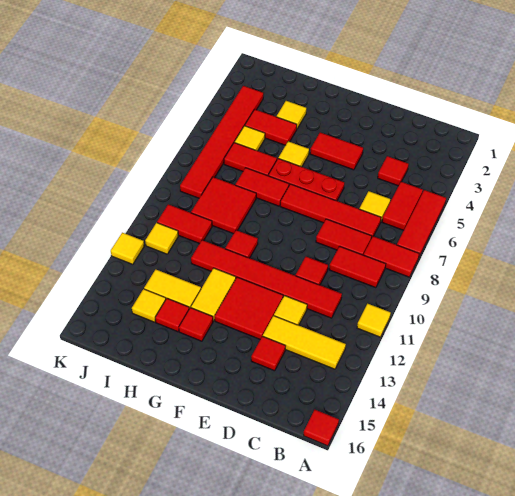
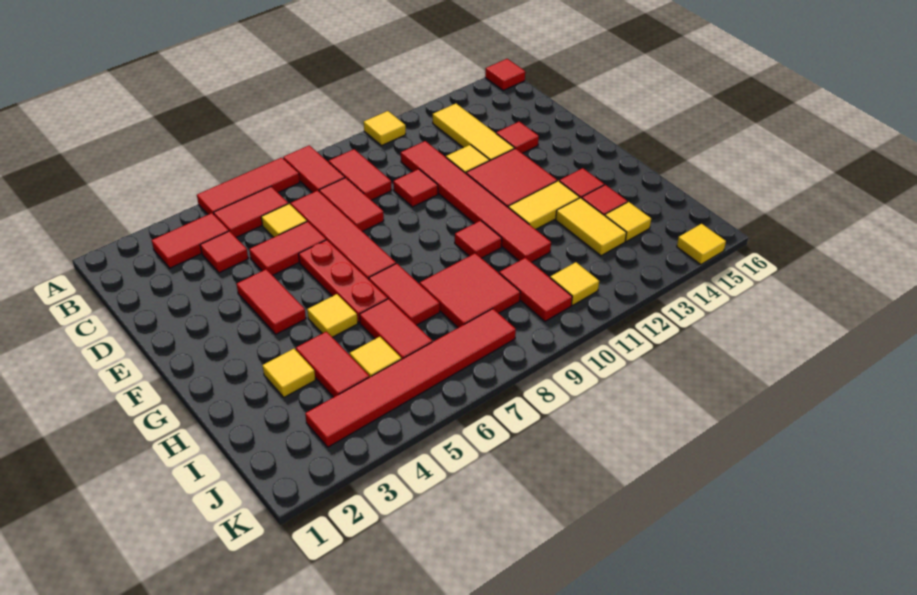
none -> red 1x2 tile [152,213,229,268]
none -> red 1x2 tile [249,221,326,275]
yellow 1x1 tile [111,233,144,264] -> yellow 1x1 tile moved to [677,224,726,265]

